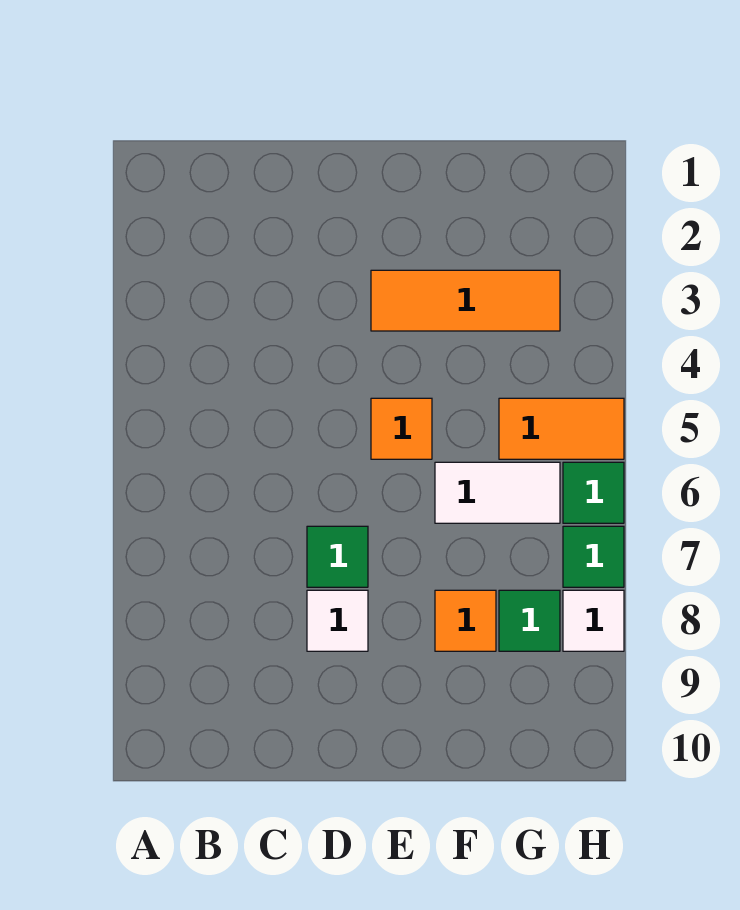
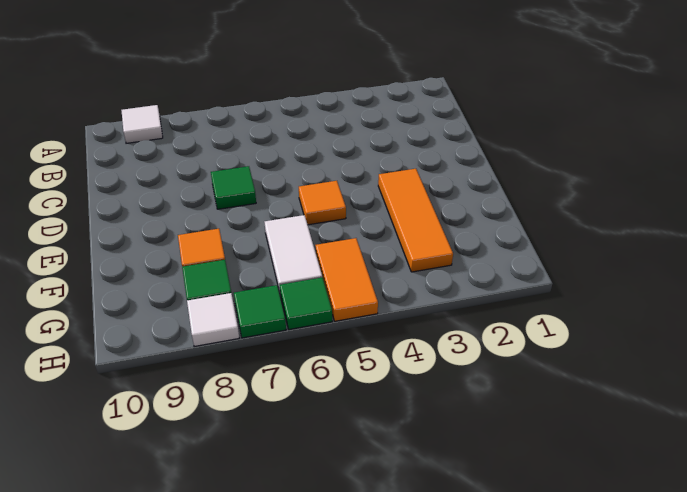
white 1x1 tile [307,590,368,651] -> white 1x1 tile moved to [121,105,163,143]

